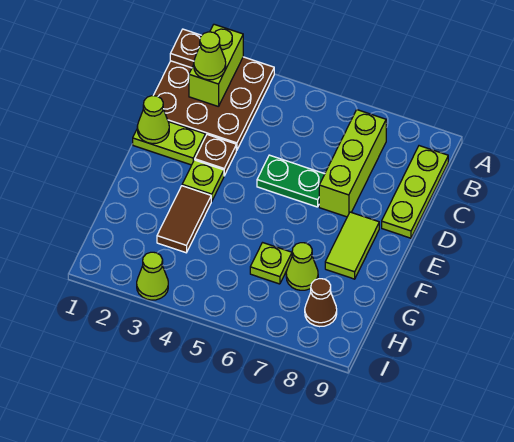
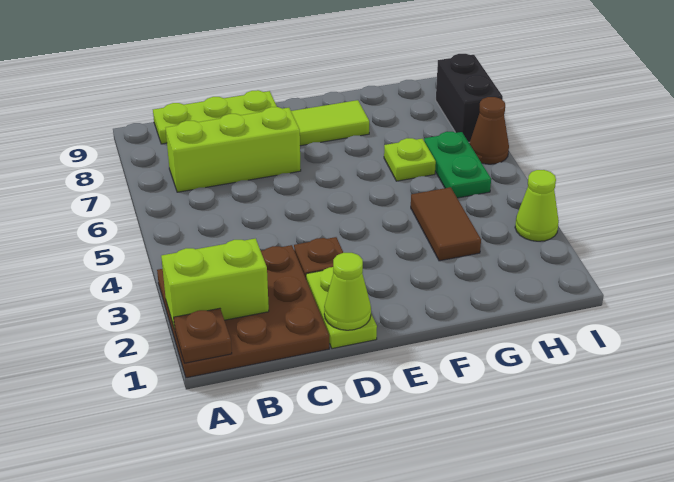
lime 1x1 cone [194,32,226,80] -> none
green 1x2 plate [257,155,325,207] -> green 1x2 plate moved to [424,132,491,198]
lime 1x1 plate [182,160,224,201] -> none
brown 1x2 tile [157,186,212,253] -> brown 1x2 tile turned to [411,187,481,261]
lime 1x1 cone [286,243,318,290] -> none
brown 1x1 cone [305,279,337,327] -> brown 1x1 cone moved to [470,97,509,164]
none -> black 1x2 brick [436,54,503,142]

